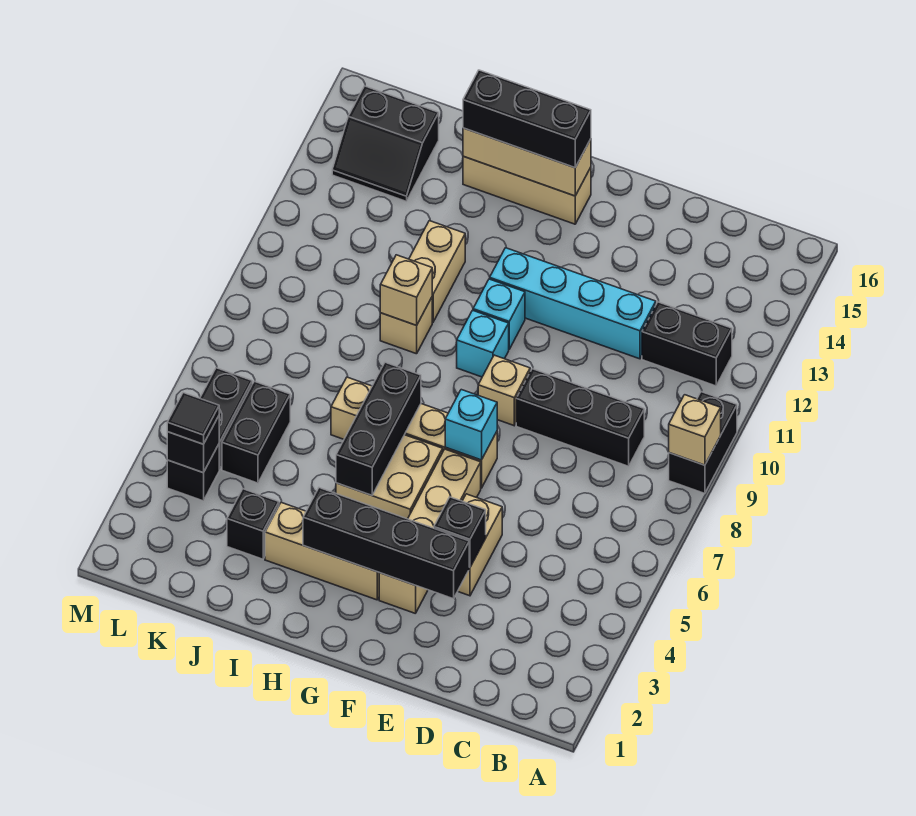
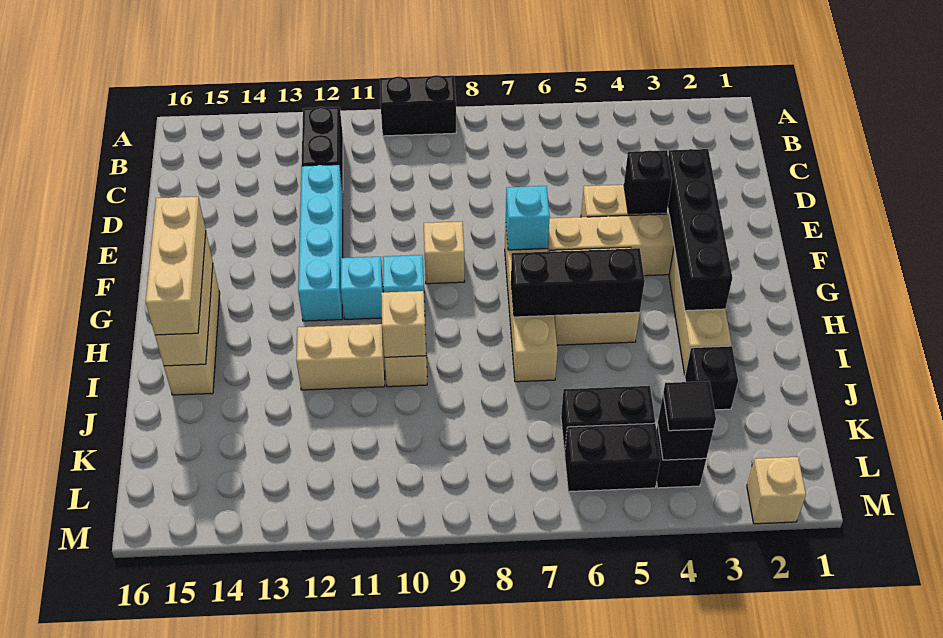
tan 1x1 brick [669,395,721,465] -> tan 1x1 brick moved to [747,457,806,524]
black 1x3 brick [516,369,644,466] -> none
black 1x3 brick [463,70,591,168] -> tan 1x3 brick [145,197,206,335]
black 2x2 slope [332,86,439,201] -> none

